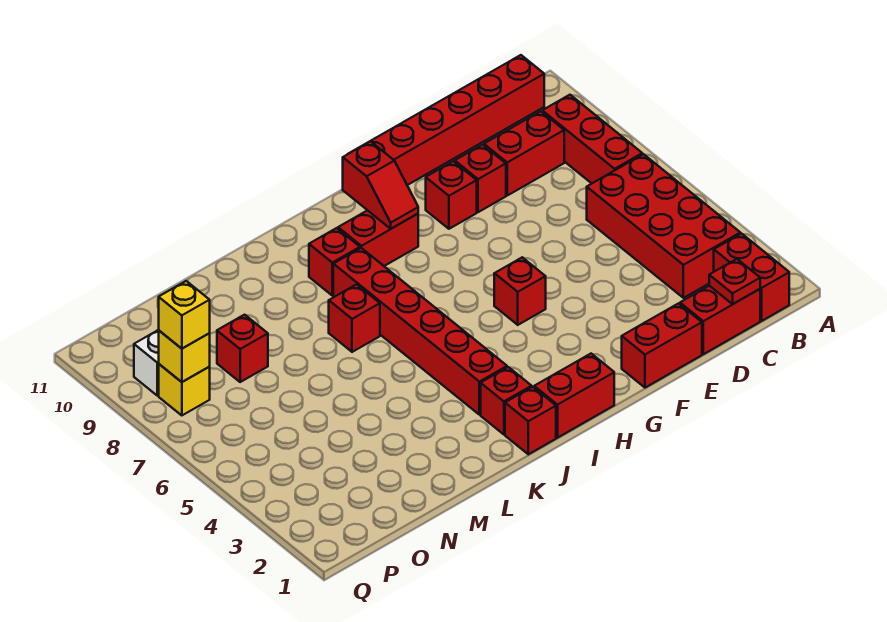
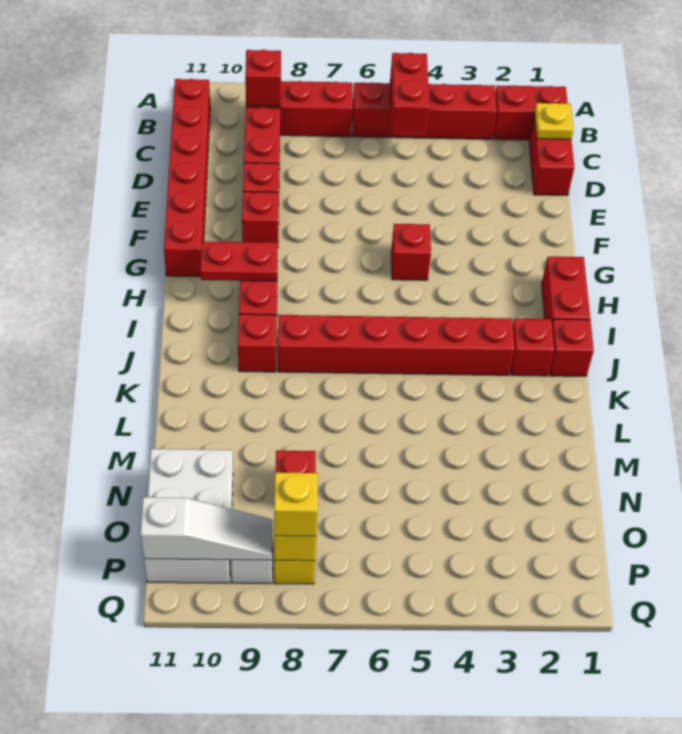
red 2x4 brick [587,154,740,298] -> red 1x4 brick [352,82,497,139]
red 1x1 plate [709,259,760,304] -> yellow 1x1 plate [535,103,574,139]
red 1x2 brick [622,303,702,388] -> red 1x2 brick moved to [390,53,429,137]
red 1x2 slope [343,141,418,229] -> red 1x2 plate [200,241,278,281]
red 1x1 brick [329,284,380,352] -> red 1x1 brick moved to [245,50,281,106]
none -> white 2x3 brick [144,449,233,583]
none -> white 1x3 slope [141,497,273,560]

